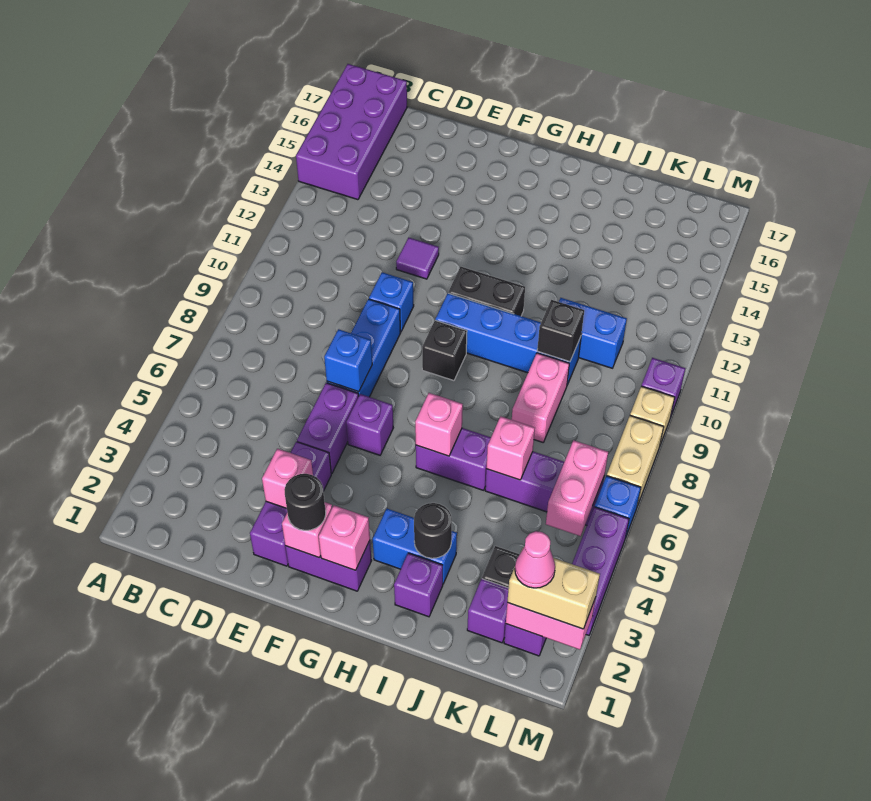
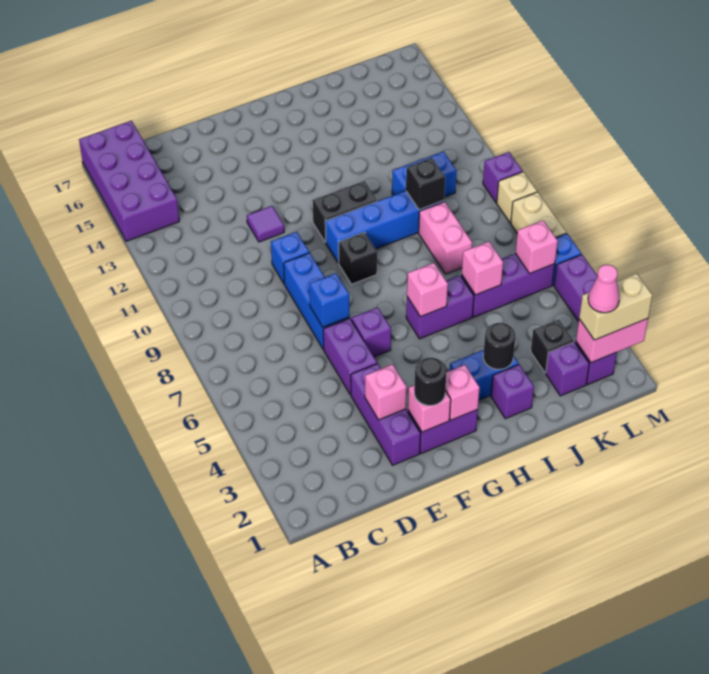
pink 1x2 brick [546,440,608,536] -> pink 1x1 brick [515,221,558,273]

